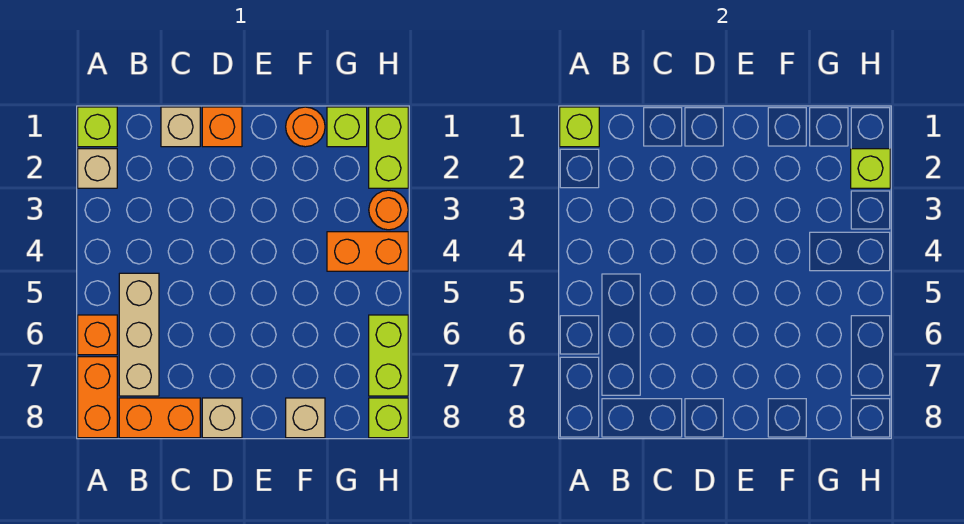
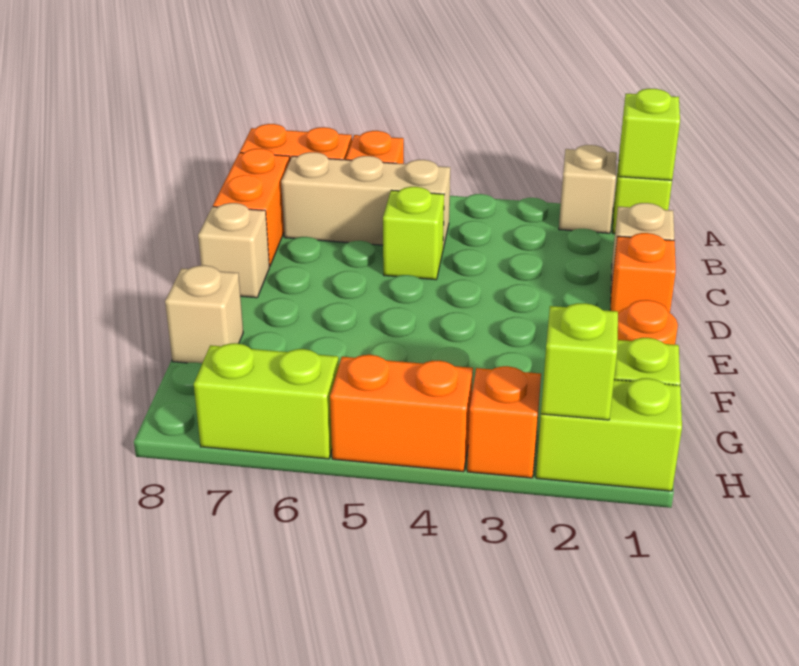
orange 1x2 brick [327,232,408,271] -> orange 1x2 brick turned to [330,354,473,472]
orange 1x1 round brick [369,190,408,230] -> orange 1x1 brick [467,366,541,478]
lime 1x1 brick [369,398,408,438] -> lime 1x1 brick moved to [383,187,444,280]

